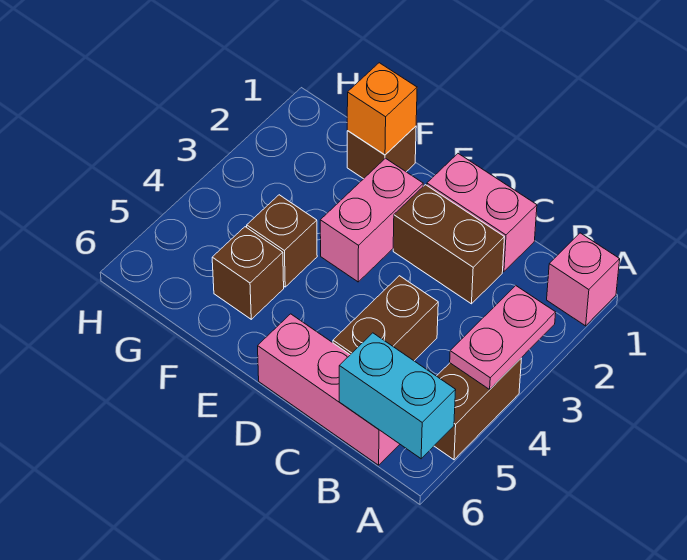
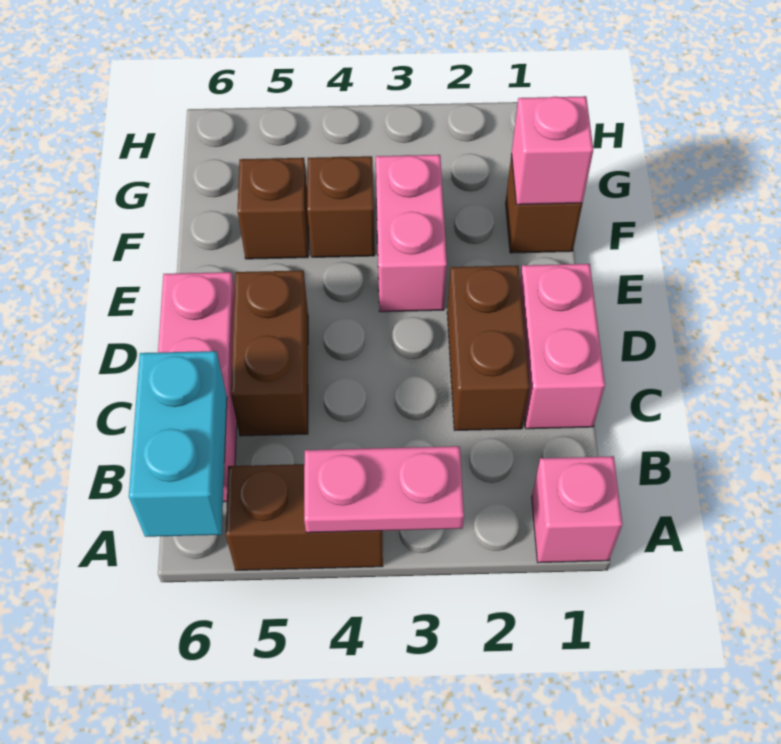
brown 1x2 brick [333,276,438,361] -> brown 1x2 brick turned to [231,271,308,436]
pink 1x2 brick [320,158,423,282] -> pink 1x2 brick turned to [376,155,447,312]
orange 1x1 brick [347,63,417,155] -> pink 1x1 brick [512,96,593,205]

